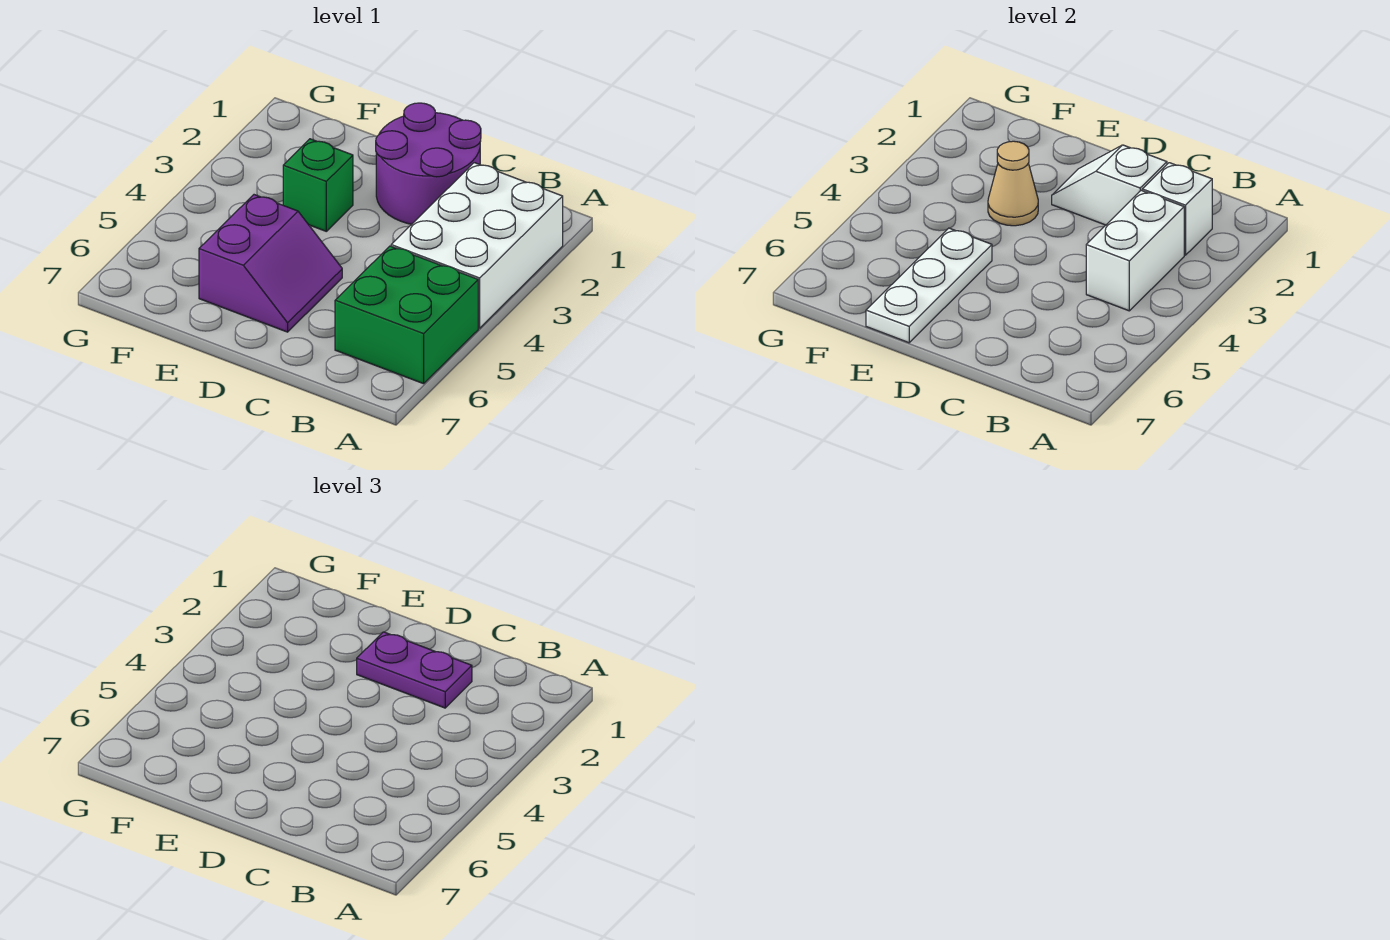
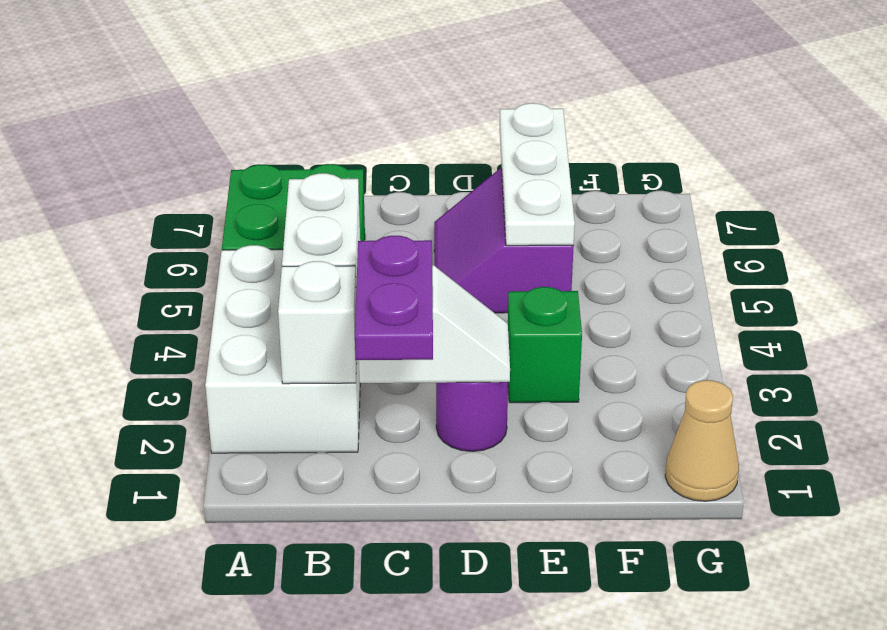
purple 2x2 round brick [376,103,481,224] -> purple 1x1 round brick [436,382,508,452]
purple 1x2 plate [357,632,472,708] -> purple 1x2 plate turned to [355,236,433,360]
tan 1x1 cone [988,141,1038,226] -> tan 1x1 cone moved to [665,380,739,501]

